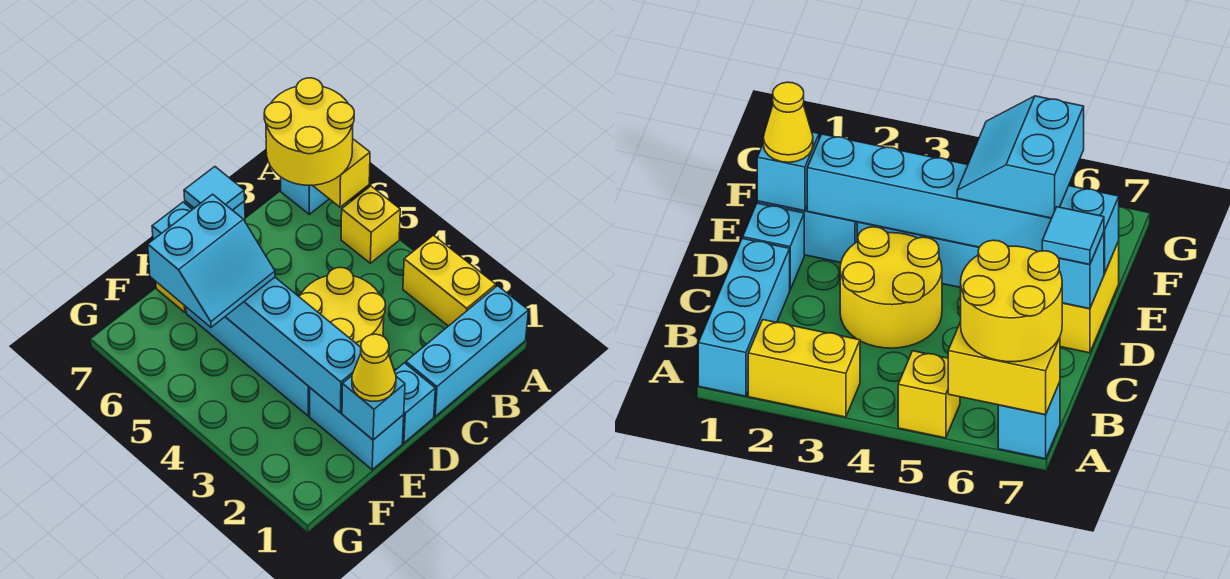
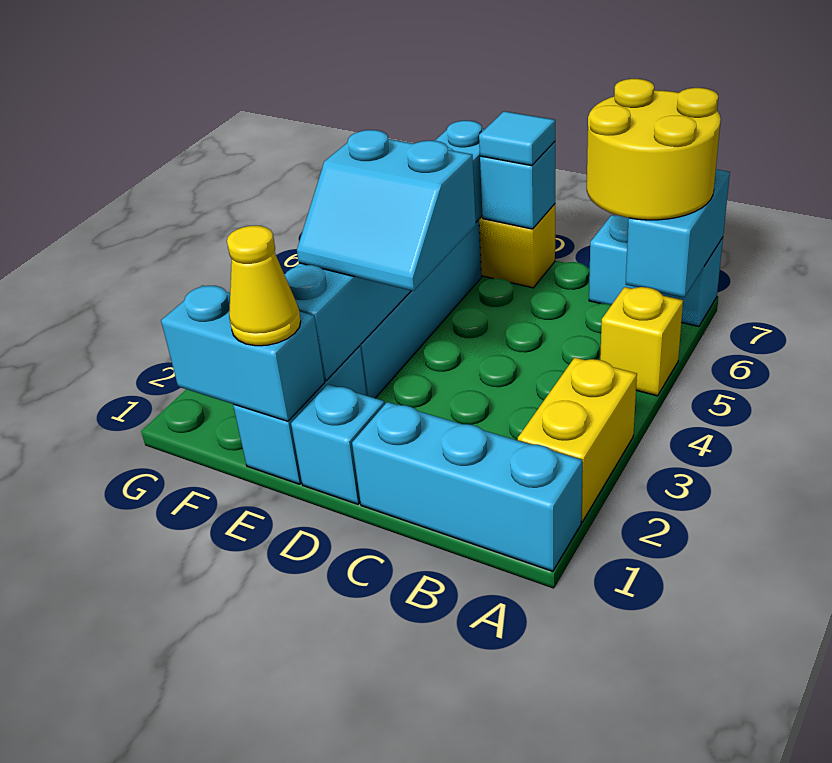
yellow 1x2 brick [313,139,370,207] -> cyan 1x2 brick [626,169,730,298]
cyan 1x1 brick [281,177,329,214] -> cyan 1x2 brick [589,215,723,326]
yellow 2x2 round brick [299,267,385,347] -> none
cyan 1x1 brick [342,376,405,440] -> cyan 1x2 brick [161,285,325,421]
cyan 2x2 slope [148,194,275,327] -> cyan 2x2 slope moved to [297,130,476,291]

